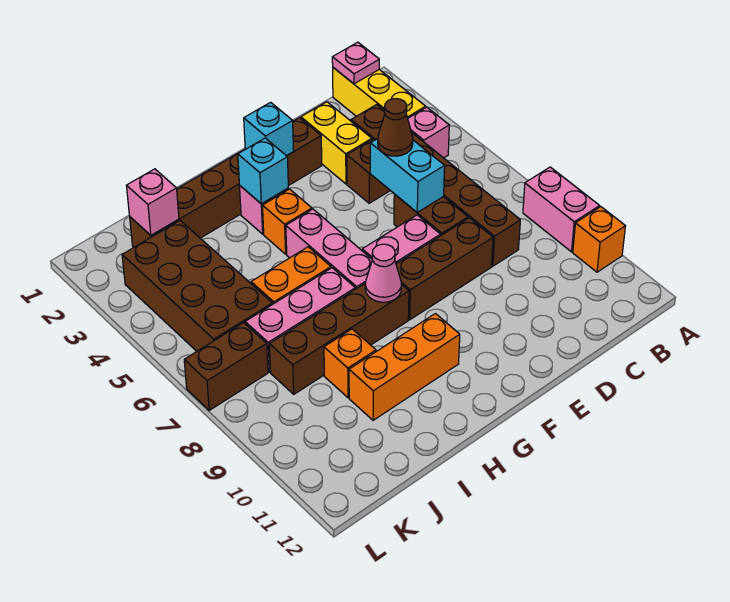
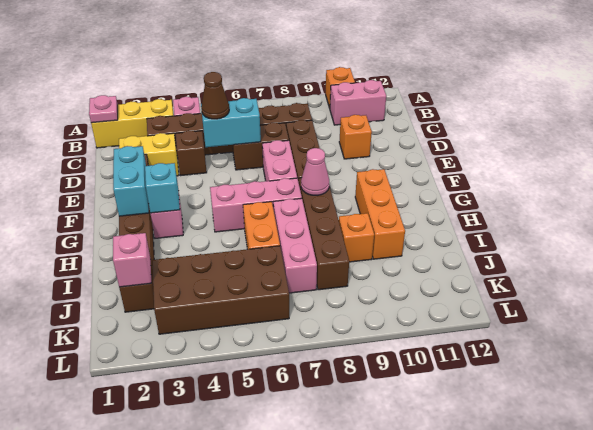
pink 1x2 brick [523,167,600,252] -> pink 1x2 brick moved to [330,80,386,125]
cyan 1x1 brick [244,102,294,156] -> cyan 1x2 brick [113,146,149,216]
orange 1x1 brick [262,189,312,254] -> orange 1x1 brick moved to [339,115,372,159]
brown 1x2 brick [184,323,268,410] -> none

